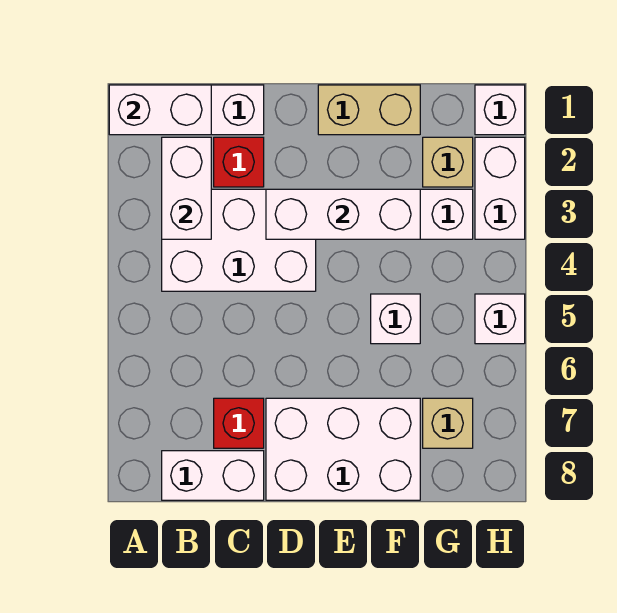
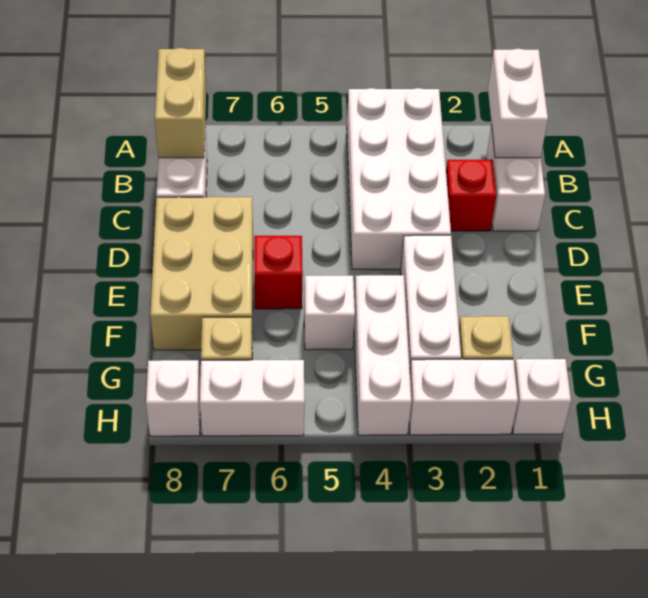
white 1x2 brick [162,137,211,239] -> white 1x2 brick moved to [200,360,305,436]
white 2x3 brick [162,189,316,291] -> white 2x4 brick [347,88,451,269]
red 1x1 brick [214,398,264,448] -> red 1x1 brick moved to [254,236,303,309]
white 1x3 brick [266,189,420,239] -> white 1x3 brick moved to [354,275,411,435]
white 2x3 brick [266,398,420,500] -> tan 2x3 brick [150,197,253,350]
tan 1x2 brick [318,85,420,135] -> tan 1x2 brick moved to [155,48,206,158]
white 1x1 brick [475,294,525,344] -> white 1x1 brick moved to [146,360,200,436]

